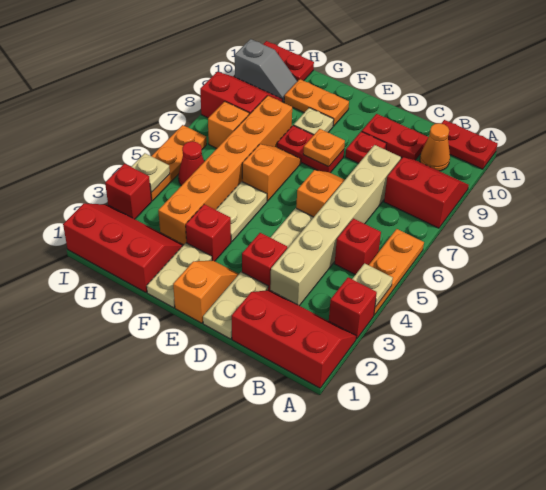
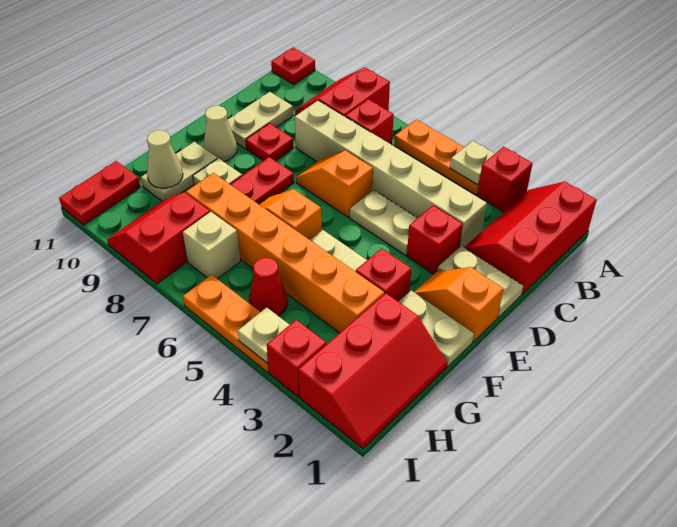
red 1x2 plate [441,120,498,169] -> red 1x1 plate [271,48,315,84]
red 1x1 brick [335,218,381,275] -> red 1x1 brick moved to [345,99,394,145]
orange 1x1 cone [420,123,450,171] -> none
red 1x2 plate [362,114,428,160] -> tan 1x2 plate [228,92,293,148]
orange 1x1 plate [303,129,345,167] -> none
none -> tan 1x1 cone [203,106,237,161]
orange 1x2 plate [284,79,349,126] -> tan 1x2 plate [141,142,217,201]
red 2x3 slope [63,203,183,292] -> red 2x3 slope turned to [298,293,447,449]
none -> tan 1x1 cone [147,130,183,188]
orange 1x1 brick [208,101,249,148] -> tan 1x1 brick [183,212,240,279]
grey 1x2 slope [235,39,297,102] -> none

